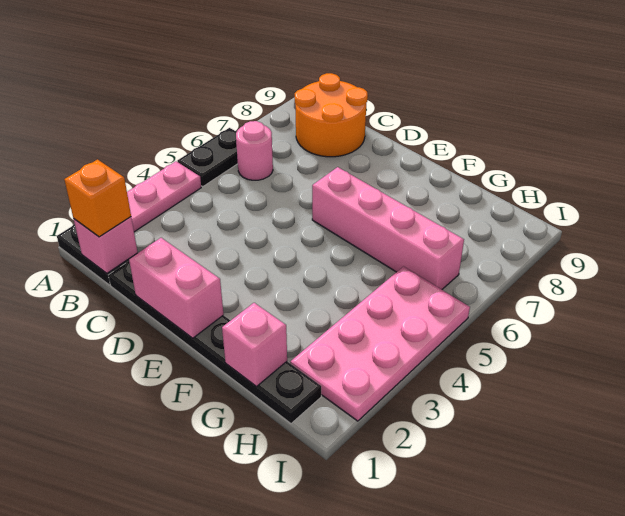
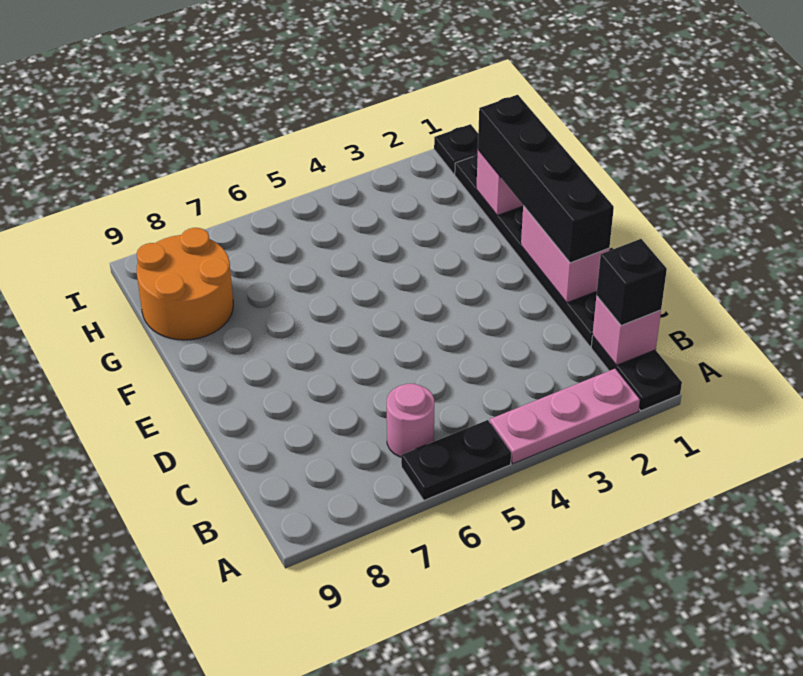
orange 1x1 brick [64,160,131,237] -> black 1x1 brick [597,239,667,326]
orange 2x2 round brick [295,73,368,157] -> orange 2x2 round brick moved to [137,228,233,340]
none -> black 1x4 brick [478,95,614,263]
pink 1x4 brick [312,167,464,290] -> none
pink 2x4 plate [290,267,470,421] -> none
none -> black 1x1 plate [434,124,478,174]

